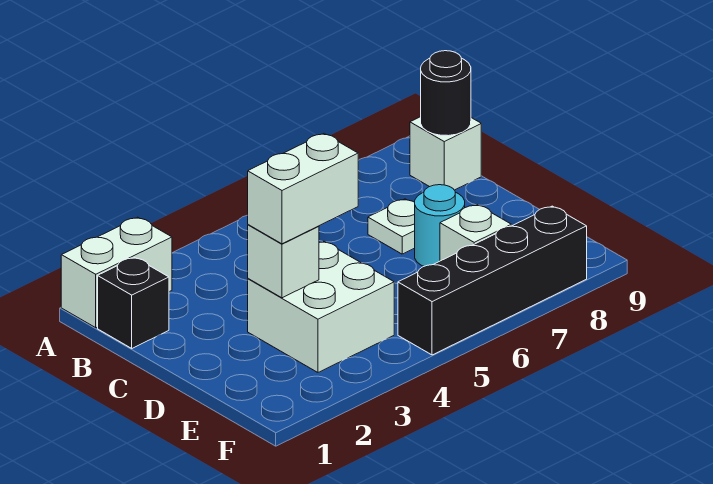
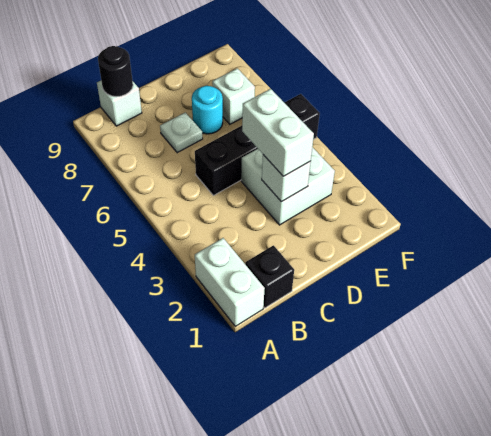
black 1x4 brick [398,206,587,355] -> black 1x4 brick turned to [195,94,320,195]

